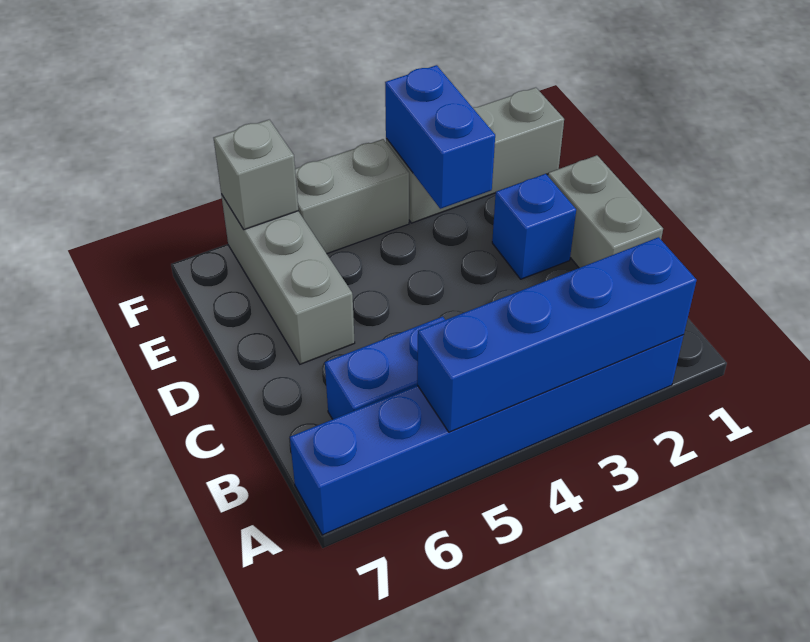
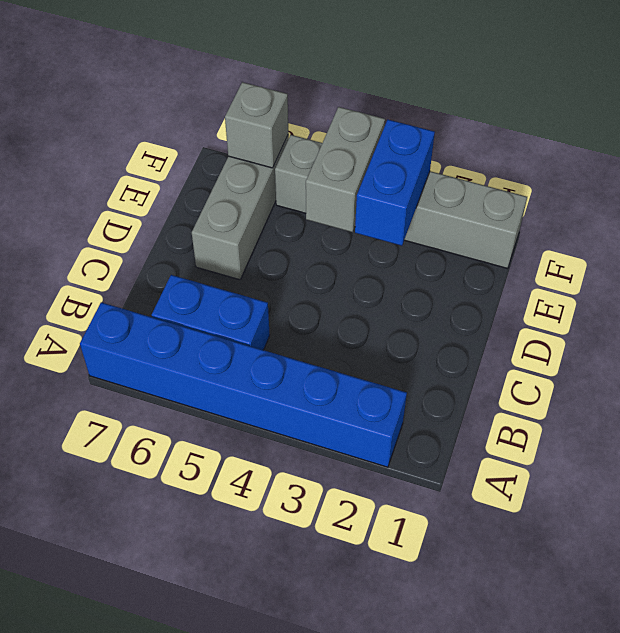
blue 1x4 brick [417,237,697,432] -> none
grey 1x2 brick [548,155,663,268] -> grey 1x2 brick moved to [306,107,385,232]
blue 1x1 brick [492,174,576,279] -> none

